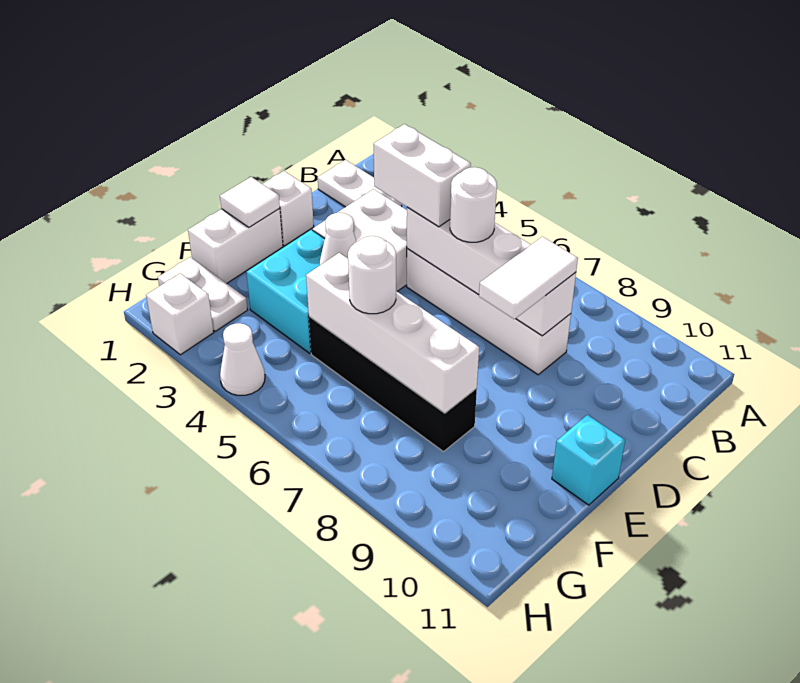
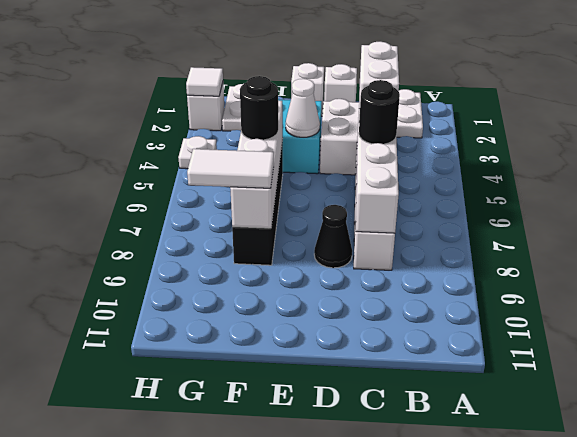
white 1x1 round brick [450,167,497,242] -> black 1x1 round brick [359,80,400,144]
white 1x2 tile [479,237,578,319] -> white 1x2 tile moved to [187,149,274,188]
none -> black 1x1 cone [314,205,352,268]
white 1x2 brick [188,209,283,283] -> white 1x1 brick [291,63,324,116]
white 1x1 tile [220,177,280,227] -> white 1x1 tile moved to [186,67,223,96]
cyan 1x1 brick [552,415,625,505] -> none
white 1x1 round brick [348,236,396,314] -> black 1x1 round brick [240,76,278,140]
white 1x1 cone [220,323,265,395] -> white 1x1 plate [178,136,217,169]

